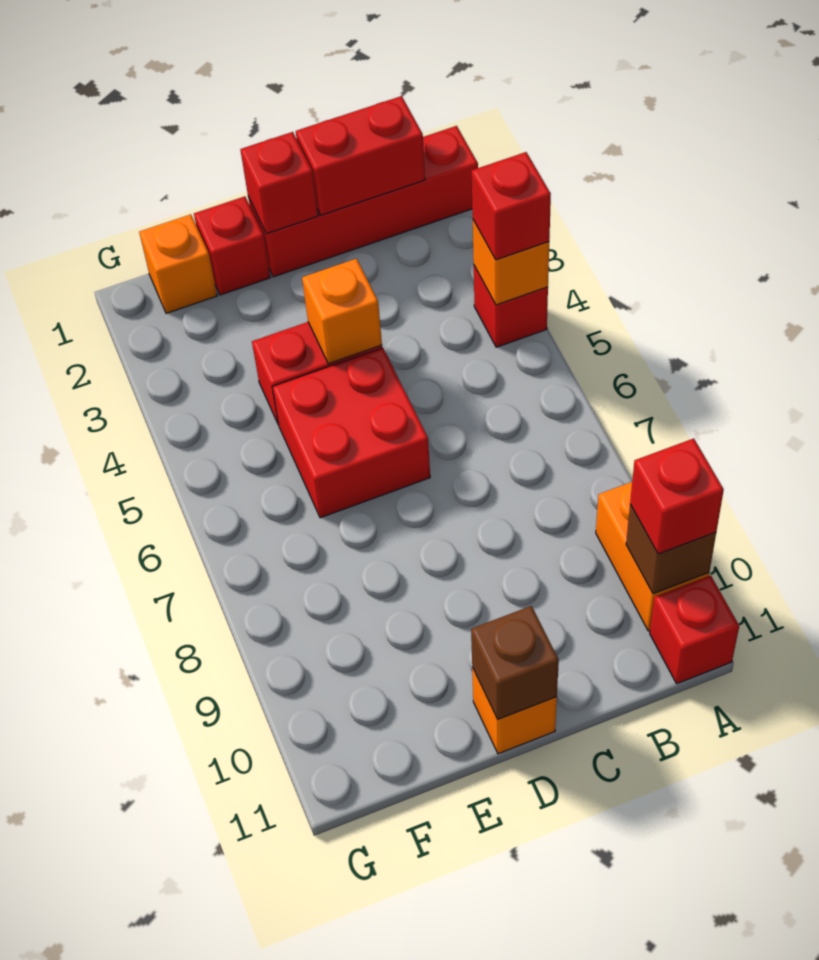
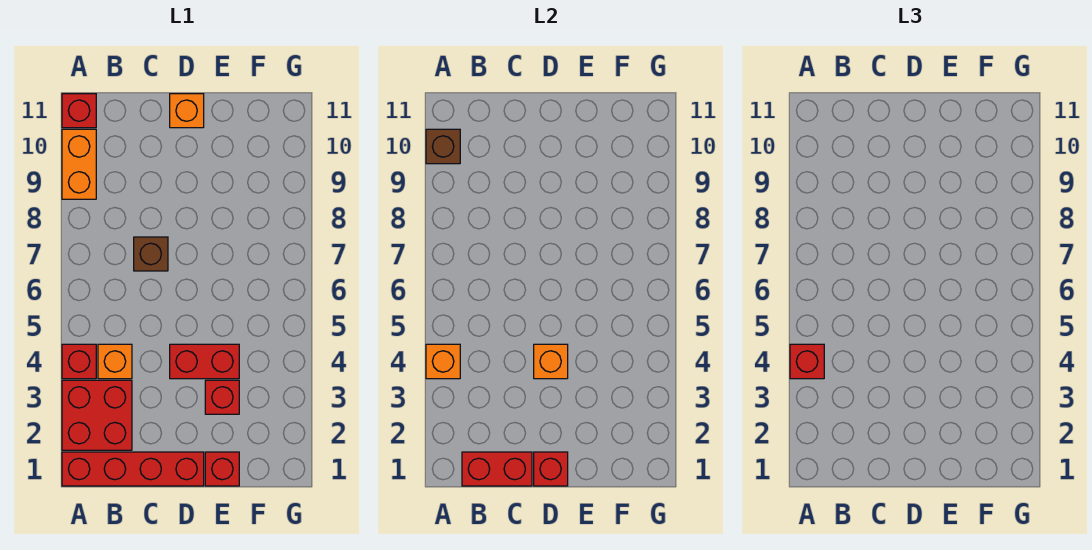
red 1x1 brick [630,438,724,554] -> red 1x1 brick moved to [205,380,239,414]
red 2x2 brick [273,348,430,518] -> red 2x2 brick moved to [62,380,132,450]
brown 1x1 brick [471,606,559,719] -> brown 1x1 brick moved to [134,237,168,271]
orange 1x1 brick [139,214,217,313] -> orange 1x1 brick moved to [98,344,132,379]

